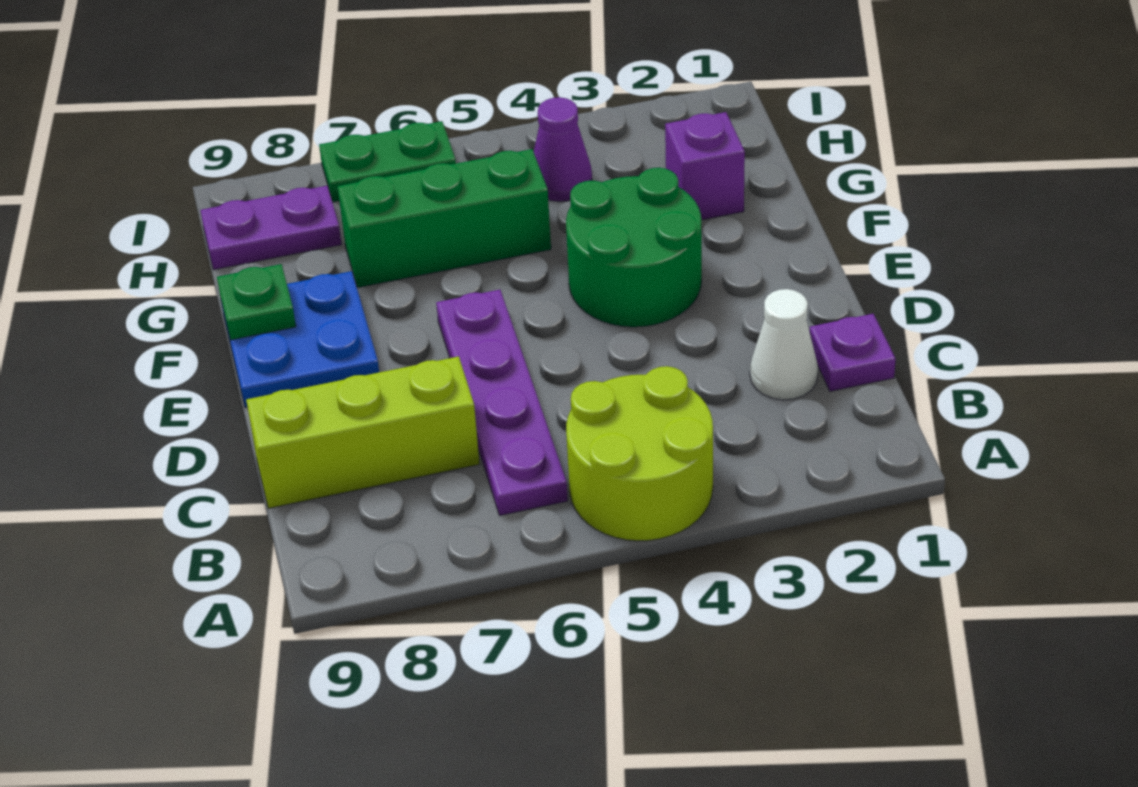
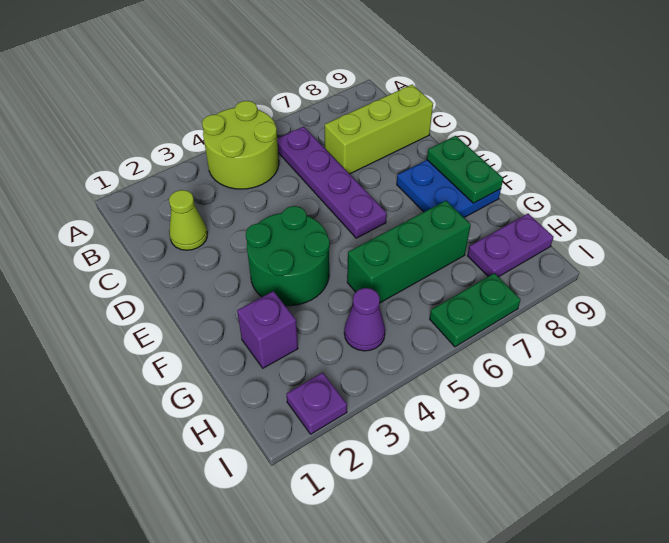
purple 1x1 plate [809,314,896,391] -> purple 1x1 plate moved to [286,373,347,434]
white 1x1 cone [750,289,818,400] -> lime 1x1 cone [169,190,207,250]
green 1x1 plate [217,264,296,340] -> green 1x2 plate [427,136,503,203]

